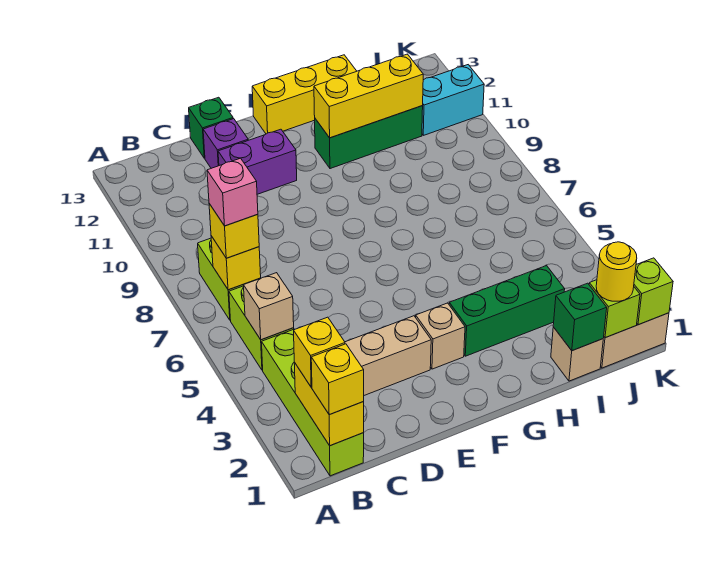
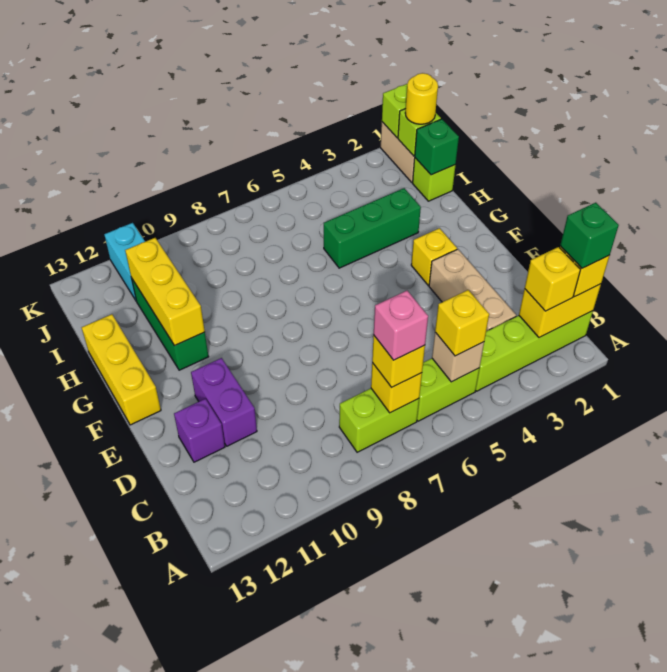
none -> yellow 1x1 brick [435,290,489,356]
green 1x1 brick [189,97,233,158] -> green 1x1 brick moved to [560,203,619,268]
tan 1x1 brick [416,303,465,369] -> yellow 1x1 brick [411,228,457,285]
green 1x3 brick [449,266,565,356] -> green 1x3 brick turned to [324,188,421,268]
tan 1x1 brick [551,327,603,381] -> lime 1x1 brick [413,158,455,201]

